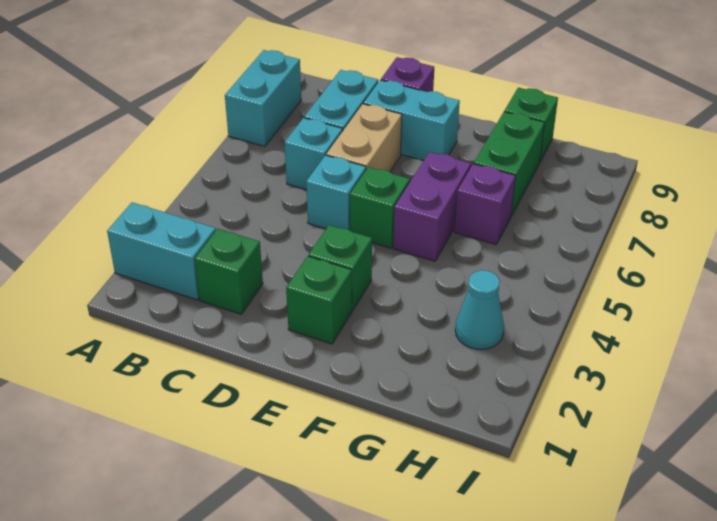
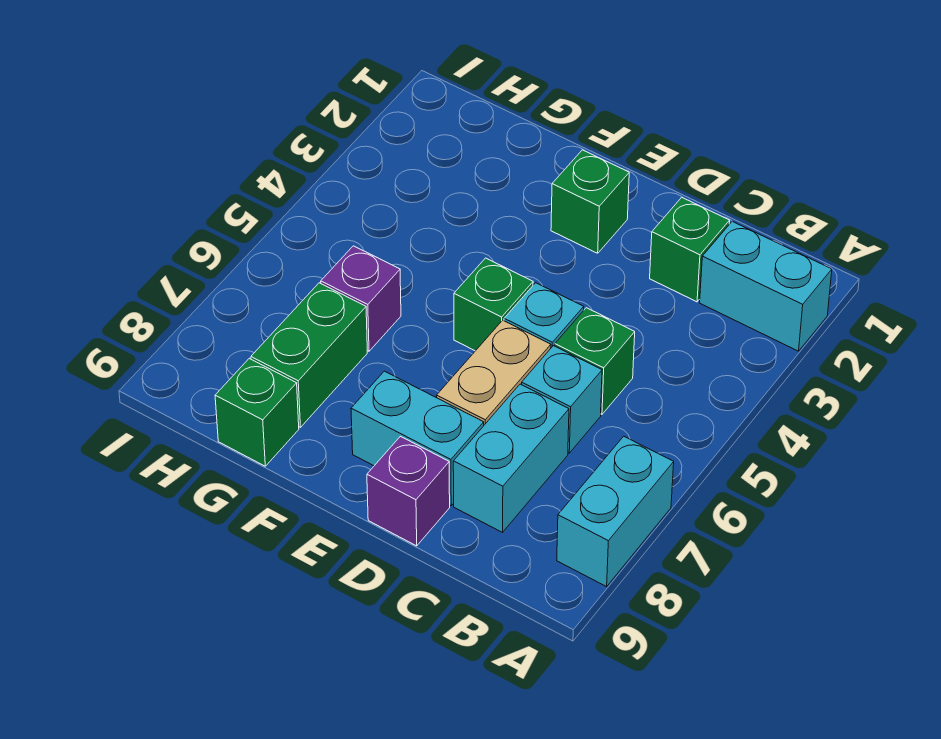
green 1x1 brick [309,225,372,310] -> green 1x1 brick moved to [555,308,635,414]
purple 1x2 brick [393,152,471,261] -> none
cyan 1x1 cone [455,270,504,349] -> none

